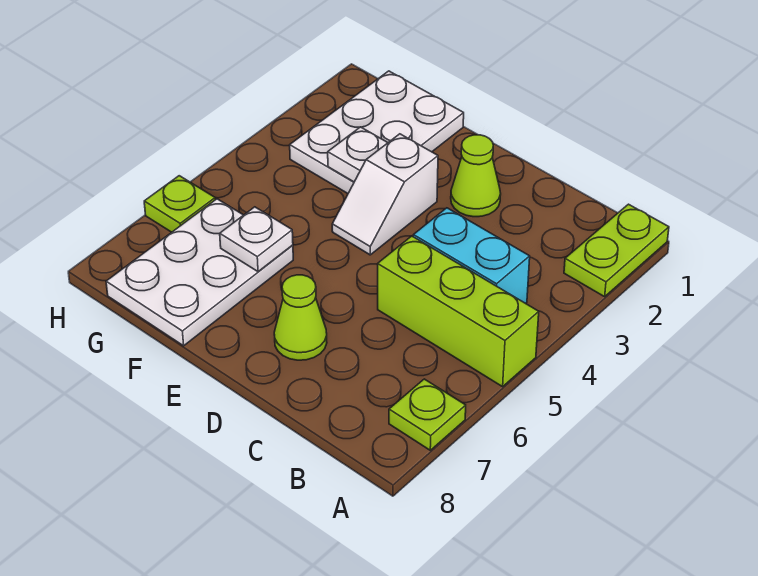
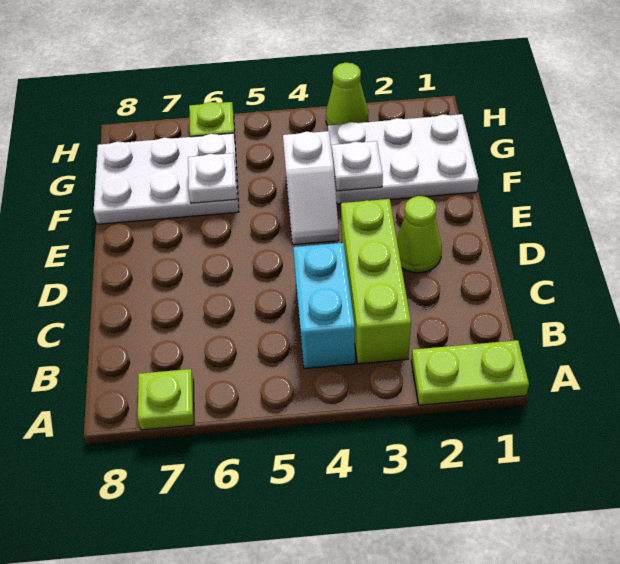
lime 1x3 brick [378,236,539,387] -> lime 1x3 brick moved to [341,199,411,364]
lime 1x1 cone [274,275,327,360] -> lime 1x1 cone moved to [326,63,369,125]
white 1x2 slope [332,134,438,255] -> white 1x2 slope turned to [283,131,339,245]

